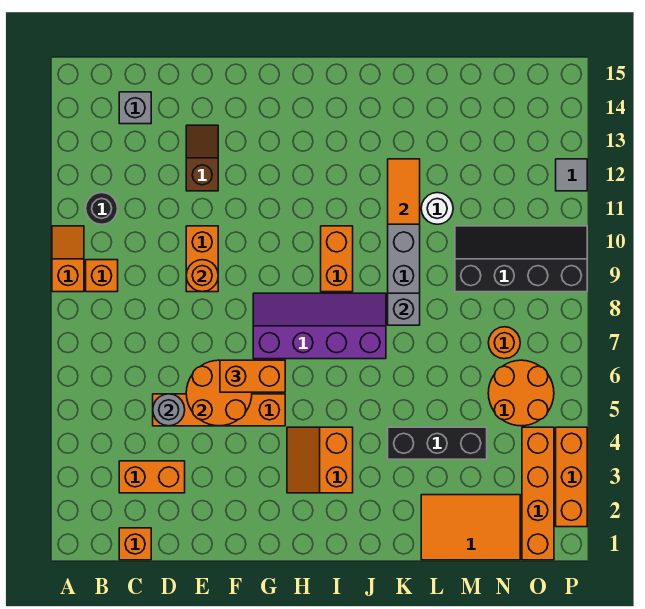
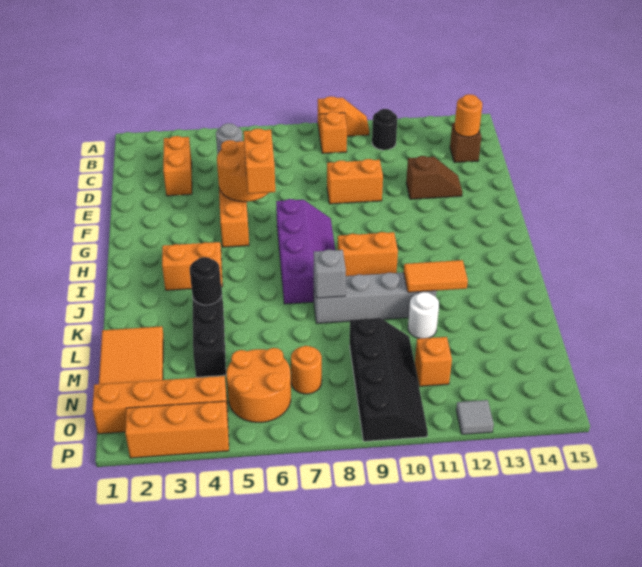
orange 1x1 brick [119,528,151,560] -> orange 1x1 brick moved to [415,337,452,386]
grey 1x1 brick [119,92,151,124] -> brown 1x1 brick [450,123,482,163]
orange 1x1 round brick [186,260,218,292] -> orange 1x1 round brick moved to [454,94,482,137]
none -> black 1x1 round brick [190,257,222,305]

